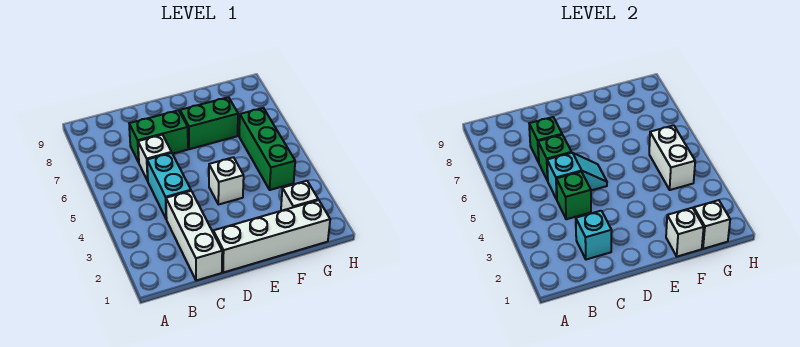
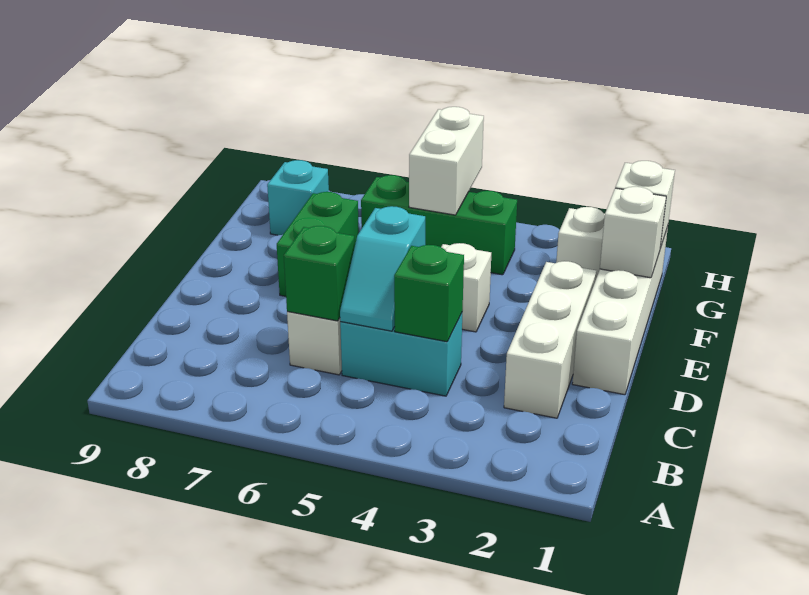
white 1x3 brick [166,191,222,281] -> white 1x3 brick turned to [504,261,596,418]
cyan 1x1 brick [576,211,612,260] -> cyan 1x1 brick moved to [267,160,329,235]
cyan 1x2 slope [547,153,607,199] -> cyan 1x2 slope turned to [340,206,425,331]
green 1x2 brick [129,110,188,162] -> none
green 1x1 brick [529,117,562,162] -> none
white 1x2 brick [649,125,695,190] -> white 1x2 brick turned to [409,107,484,215]

